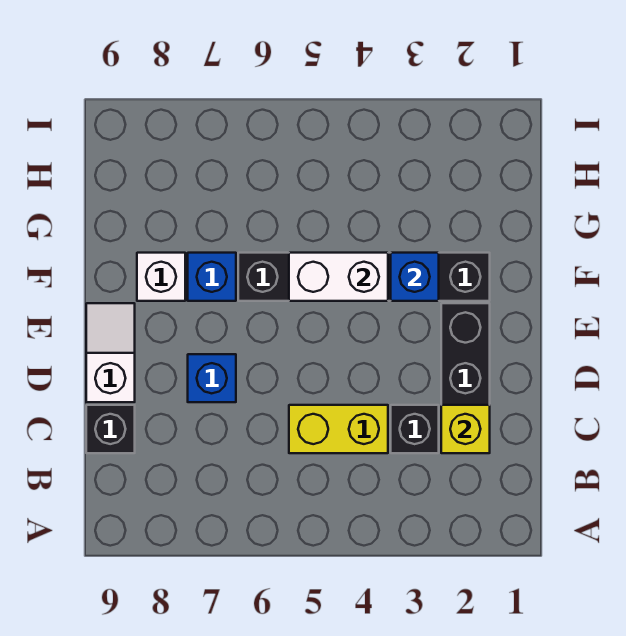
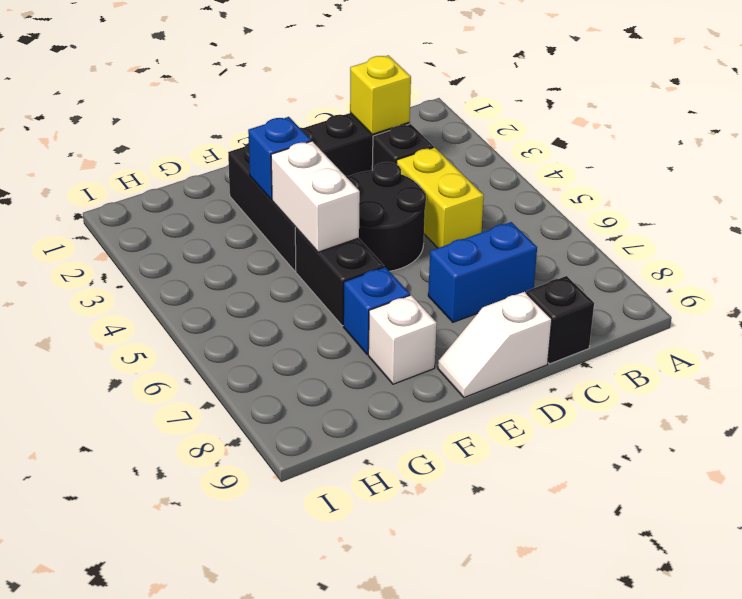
none -> black 2x2 round brick [346,162,426,271]
blue 1x1 brick [188,354,236,402] -> blue 1x2 brick [428,222,537,322]

